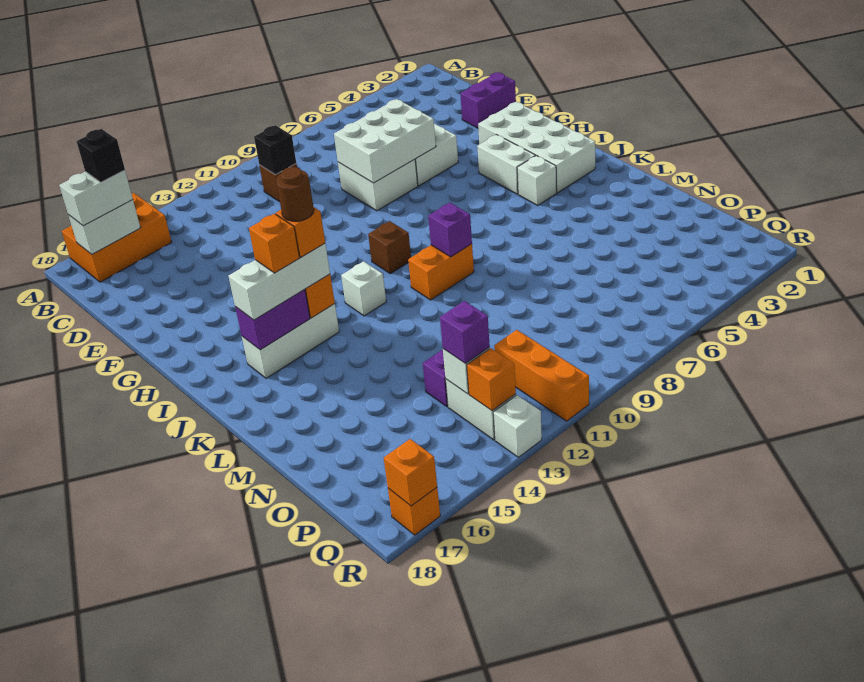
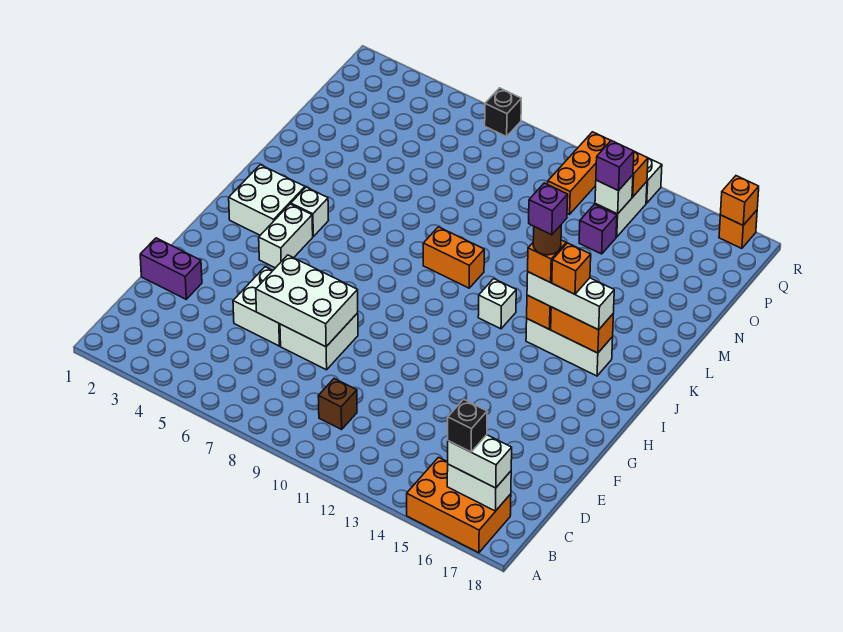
black 1x1 brick [254,125,296,175] -> black 1x1 brick moved to [485,88,521,137]
white 2x4 brick [478,102,595,193] -> white 2x2 brick [229,165,305,235]
brown 1x1 brick [368,221,411,274] -> none
purple 1x2 brick [235,290,310,350] -> orange 1x2 brick [551,307,613,353]
purple 1x1 brick [428,203,472,257] -> purple 1x1 brick moved to [529,183,568,235]

